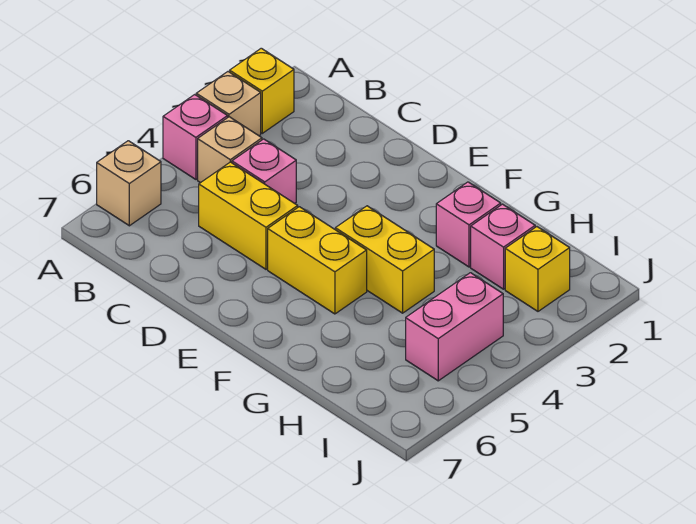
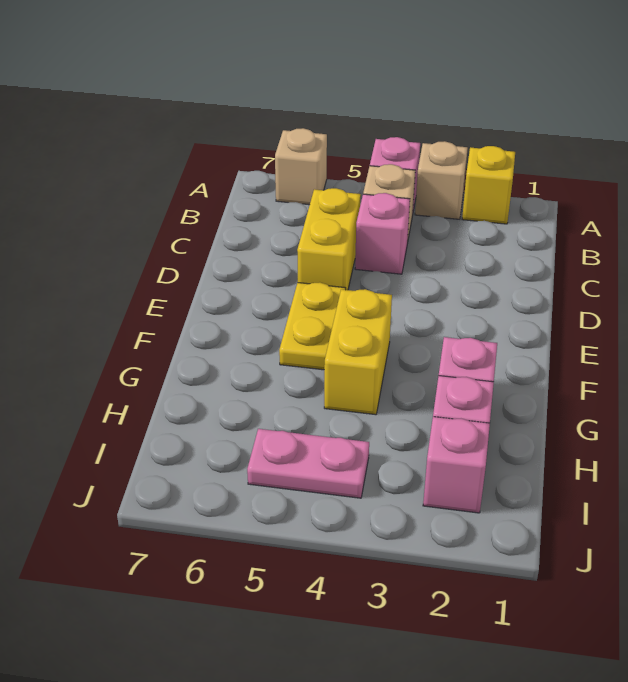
yellow 1x2 brick [268,207,367,314] -> yellow 1x2 plate [279,282,346,370]
yellow 1x1 brick [505,227,570,311] -> pink 1x1 brick [423,417,490,513]
pink 1x2 brick [406,273,503,381] -> pink 1x2 plate [247,429,369,498]

